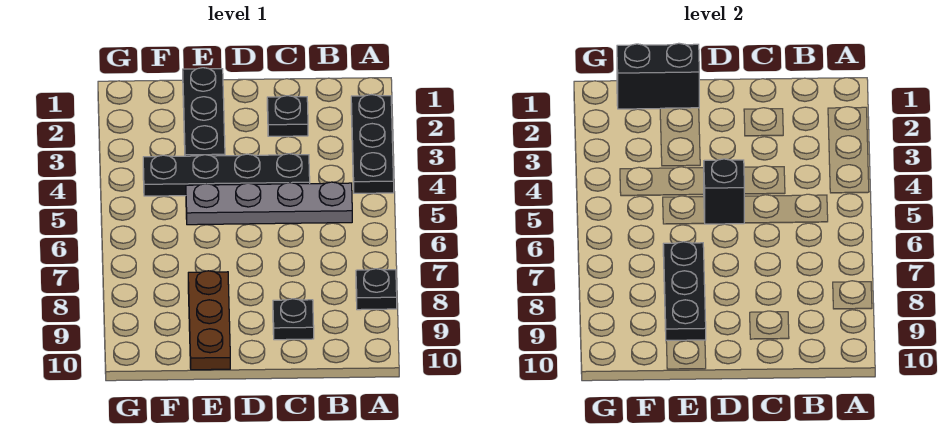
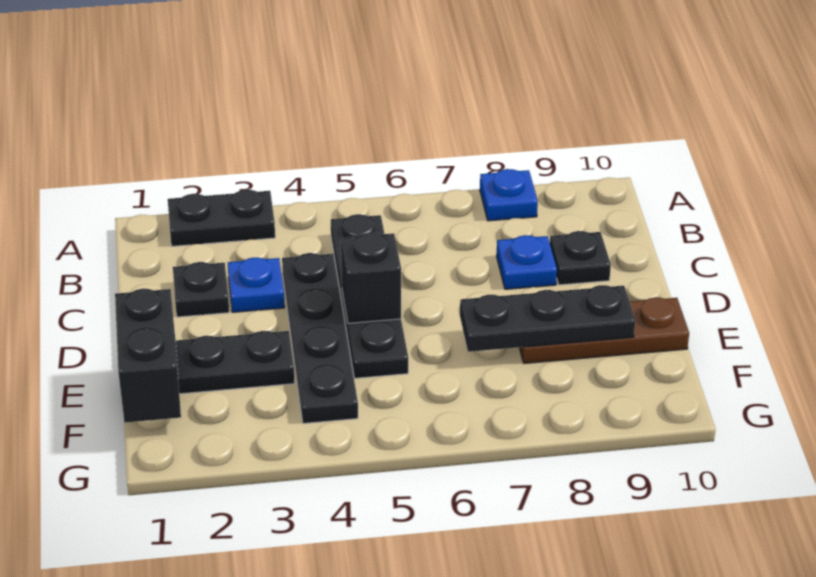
black 1x3 plate [351,95,394,193] -> black 1x2 plate [168,190,275,246]
black 1x1 plate [356,269,397,310] -> blue 1x1 plate [480,169,538,221]
grey 1x4 plate [186,182,352,225] -> black 1x4 plate [331,214,408,378]
none -> blue 1x1 plate [228,258,285,312]
none -> blue 1x1 plate [497,235,557,289]

